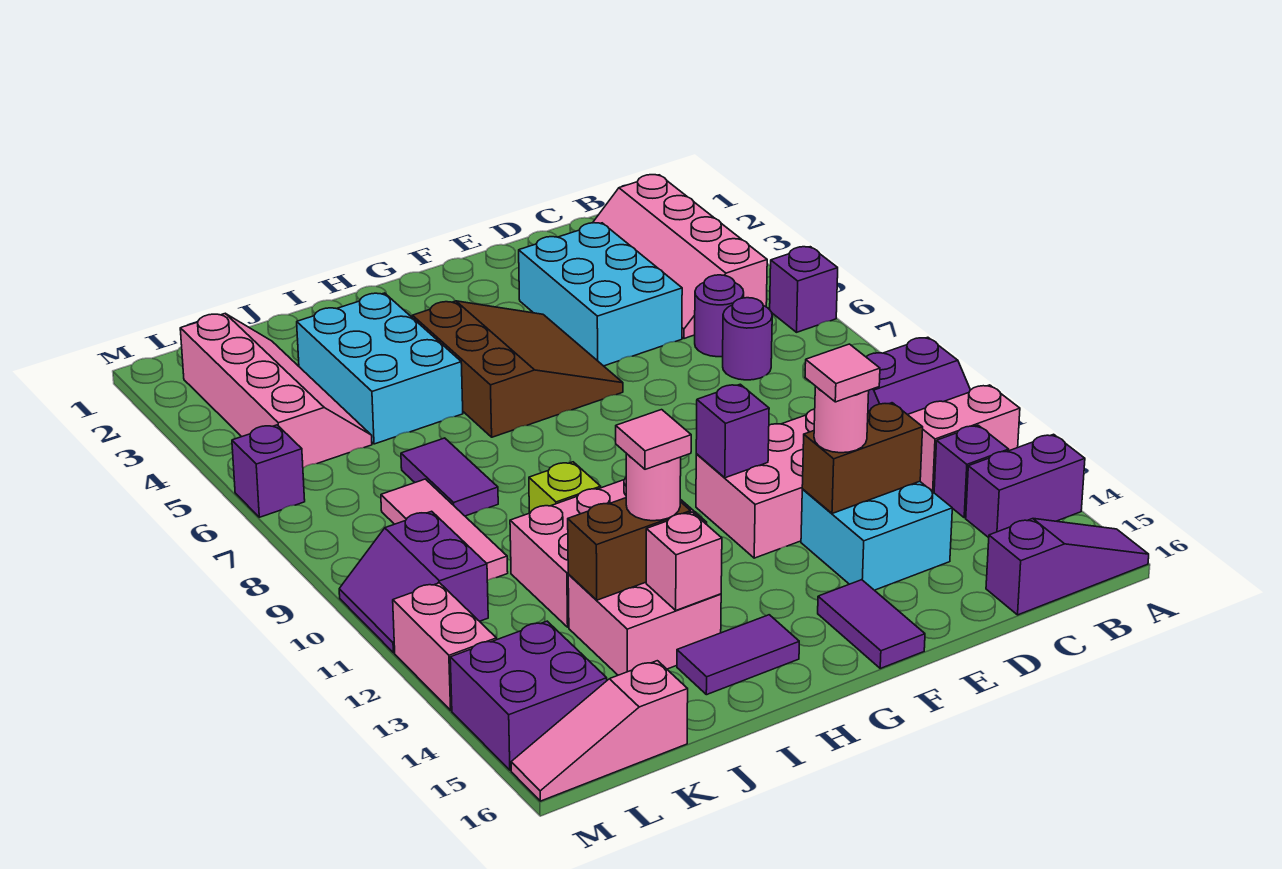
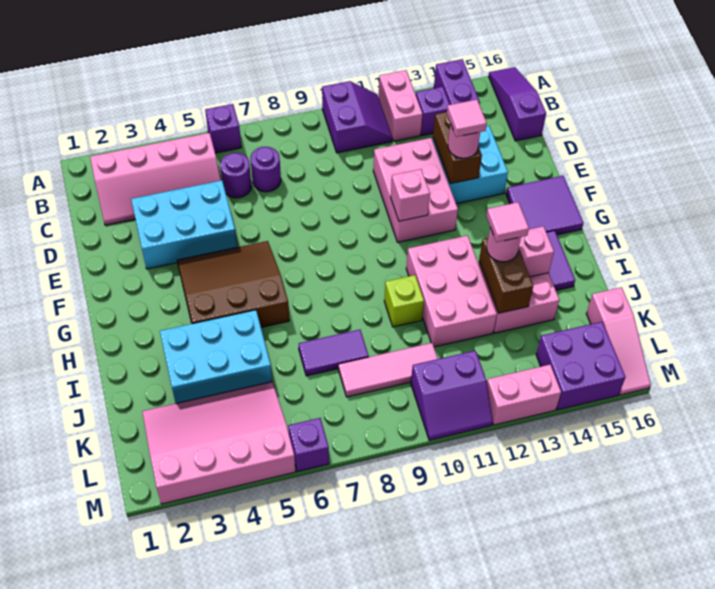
purple 1x1 brick [696,384,769,478] -> pink 1x1 brick [391,169,430,221]
purple 1x2 tile [818,580,925,668] -> purple 2x2 tile [506,176,584,235]
pink 2x4 slope [180,314,372,468] -> pink 3x4 slope [142,382,296,504]

